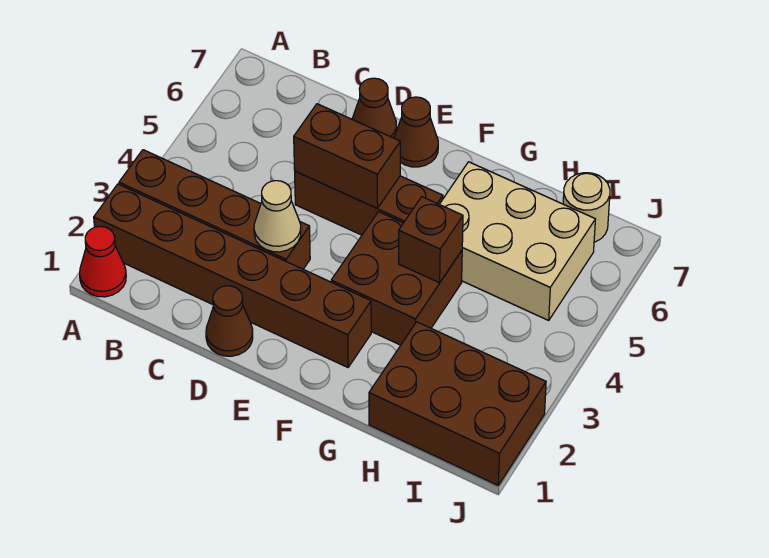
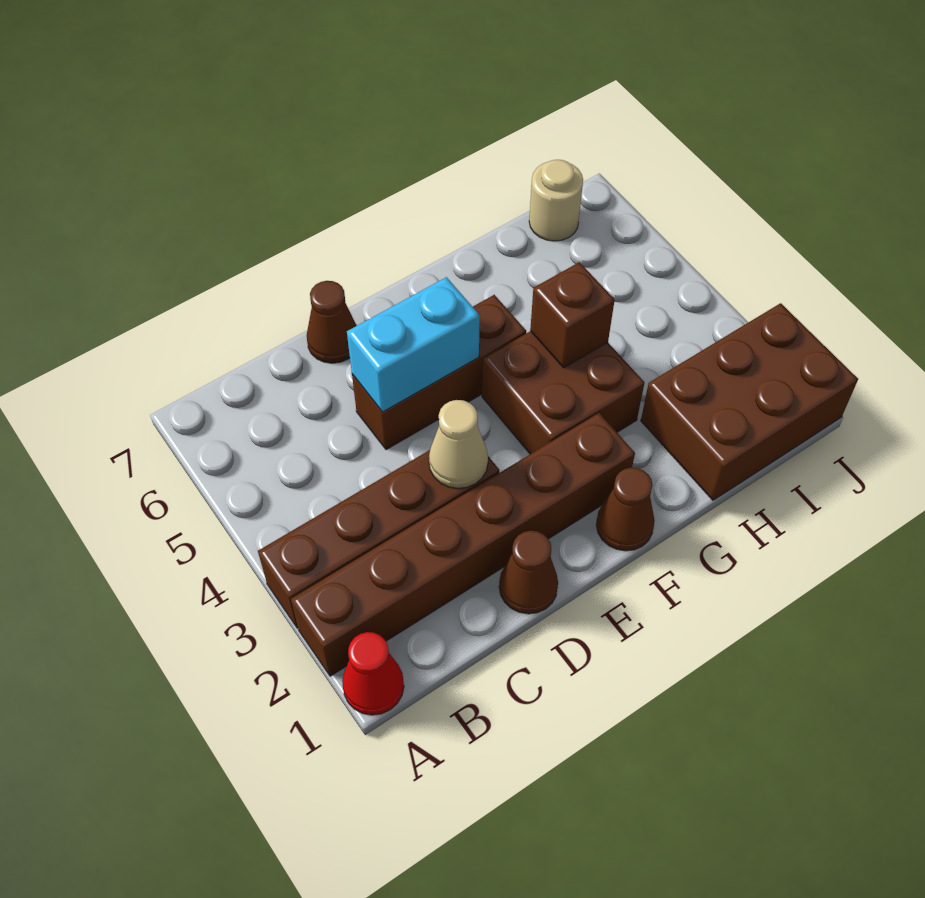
brown 1x2 brick [294,104,400,208] -> cyan 1x2 brick [347,277,480,412]
brown 1x1 cone [394,97,438,167] -> brown 1x1 cone moved to [596,468,655,551]
tan 2x3 brick [440,162,595,320] -> none

